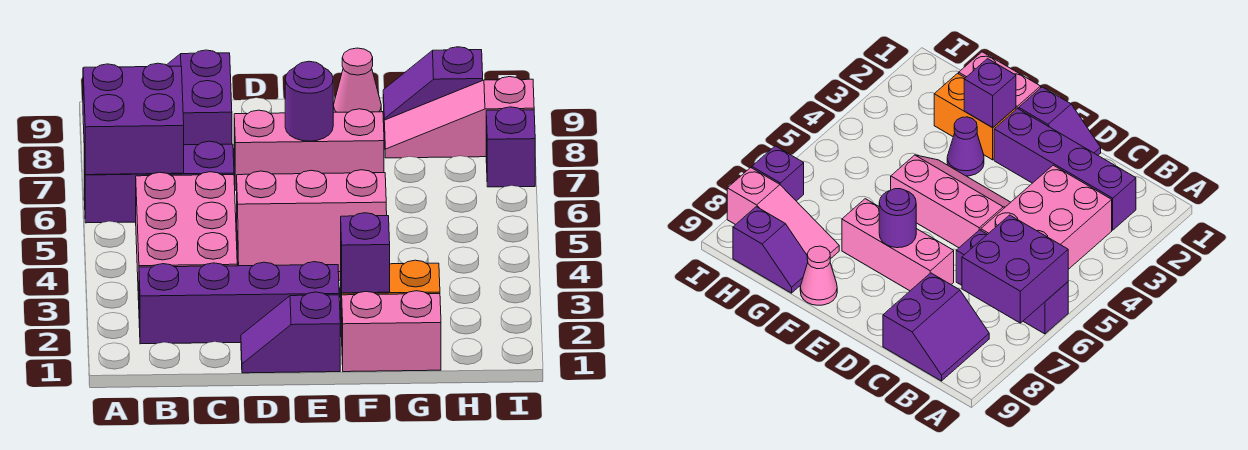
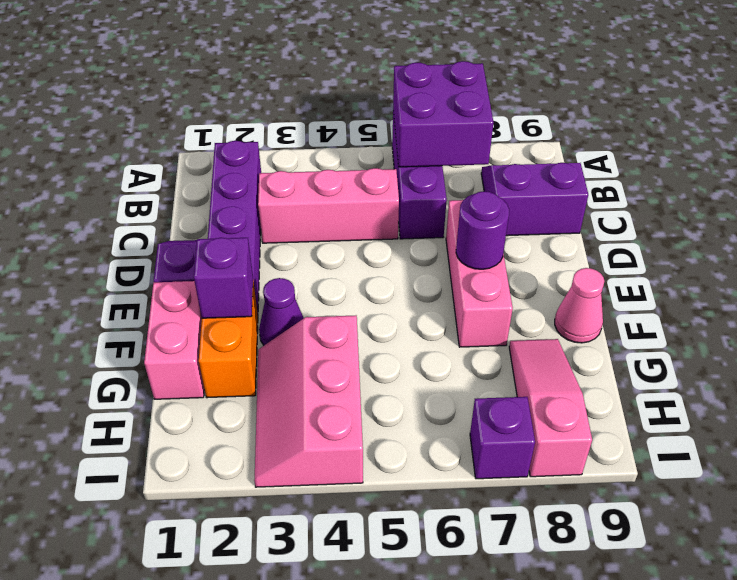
pink 2x3 brick [136,172,237,300] -> pink 1x3 brick [258,168,399,243]
pink 2x3 slope [237,170,387,280] -> pink 2x3 slope moved to [254,316,363,487]
purple 1x2 slope [383,47,483,120] -> none

